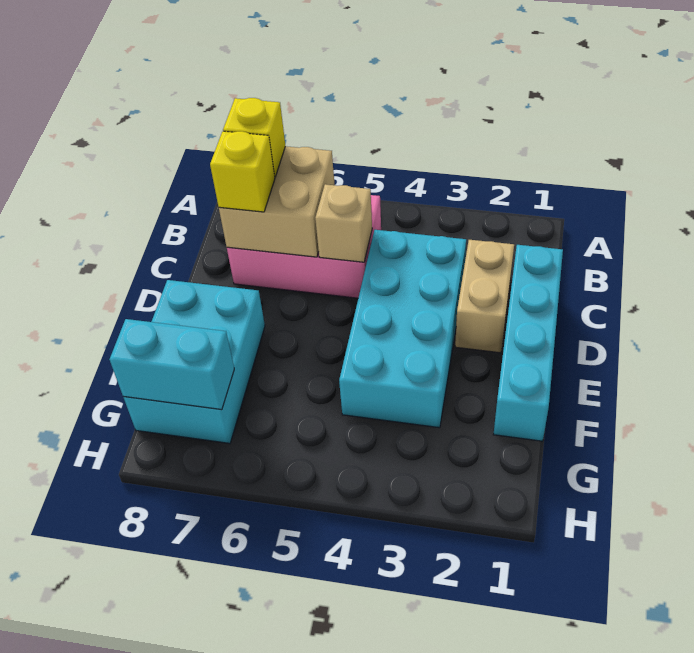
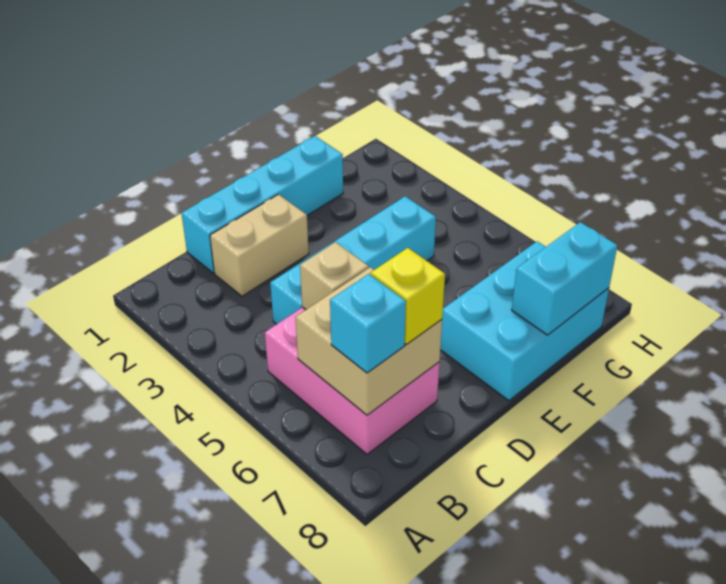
yellow 1x1 brick [223,98,285,177] -> cyan 1x1 brick [330,274,406,373]
cyan 2x4 brick [339,230,466,428] -> cyan 1x4 brick [270,196,436,324]
cyan 1x2 brick [109,319,234,410] -> cyan 1x2 brick turned to [512,222,617,335]

